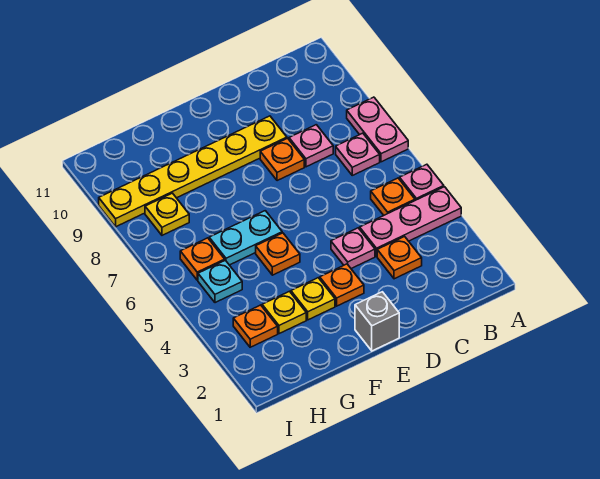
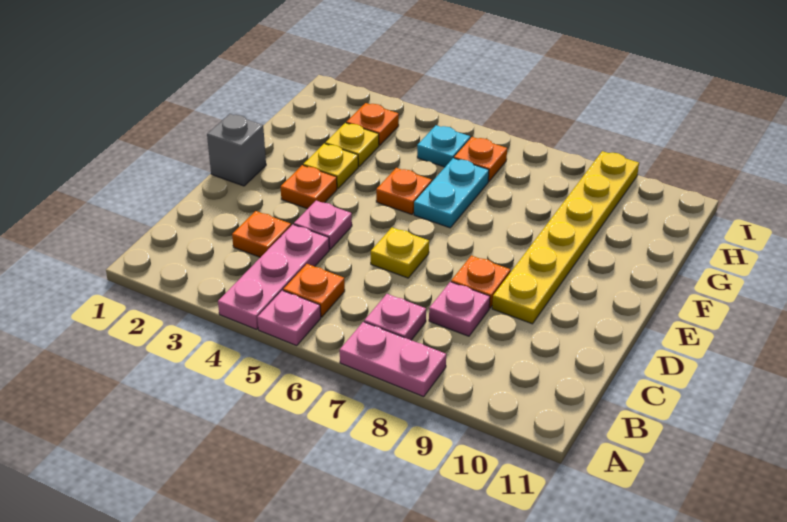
yellow 1x1 plate [145,193,189,235] -> yellow 1x1 plate moved to [371,228,429,278]

